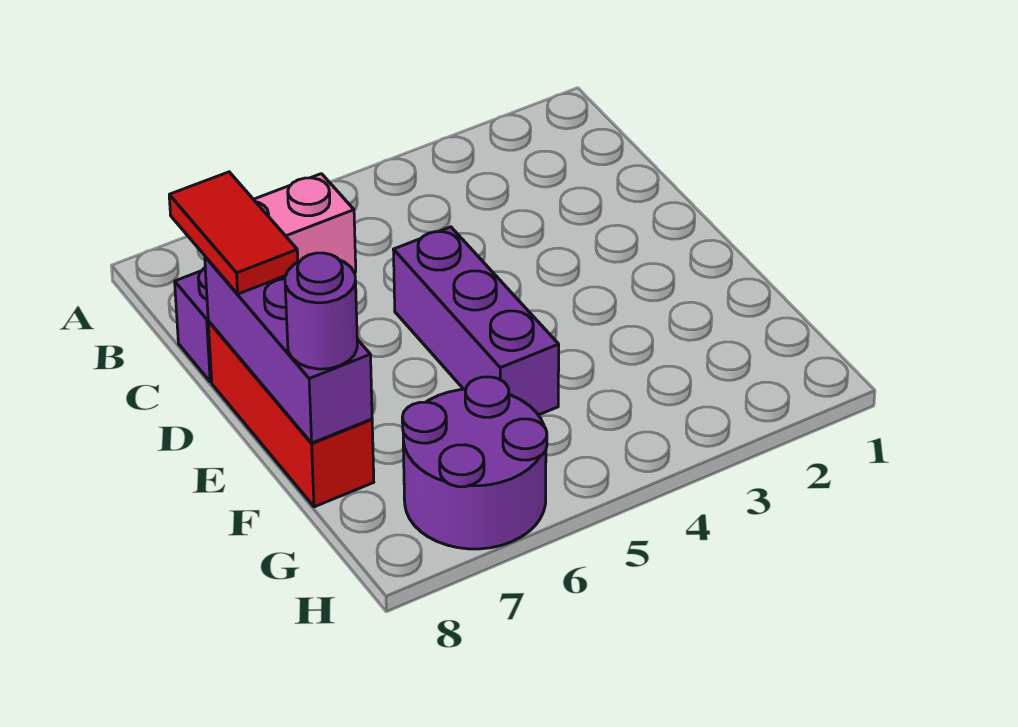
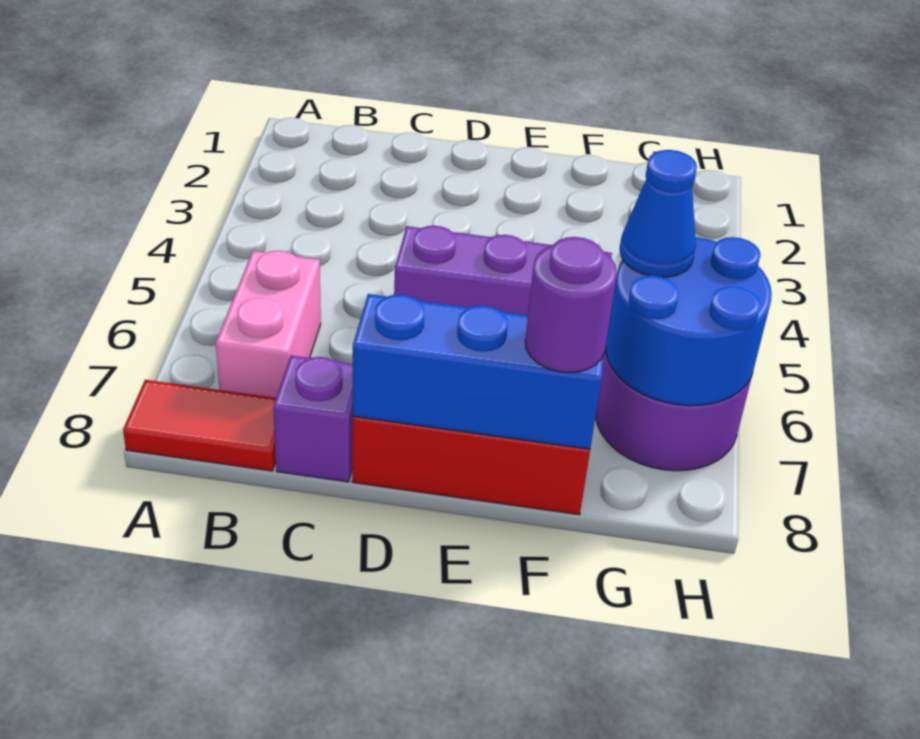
red 1x2 tile [169,172,298,294] -> red 1x2 tile moved to [123,380,276,471]
purple 1x3 brick [205,257,372,443] -> blue 1x3 brick [353,294,604,449]
none -> blue 2x2 round brick [606,237,772,406]
none -> blue 1x1 cone [619,150,697,277]

